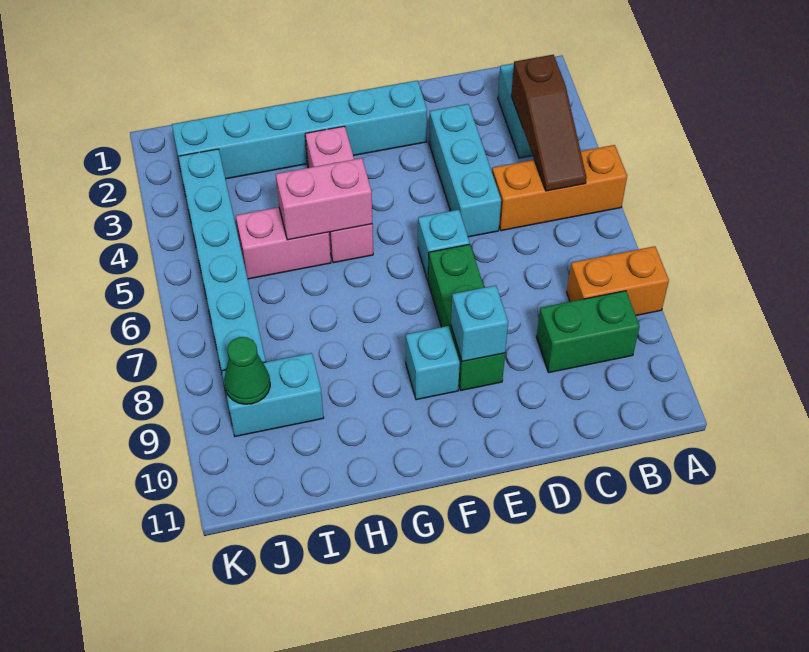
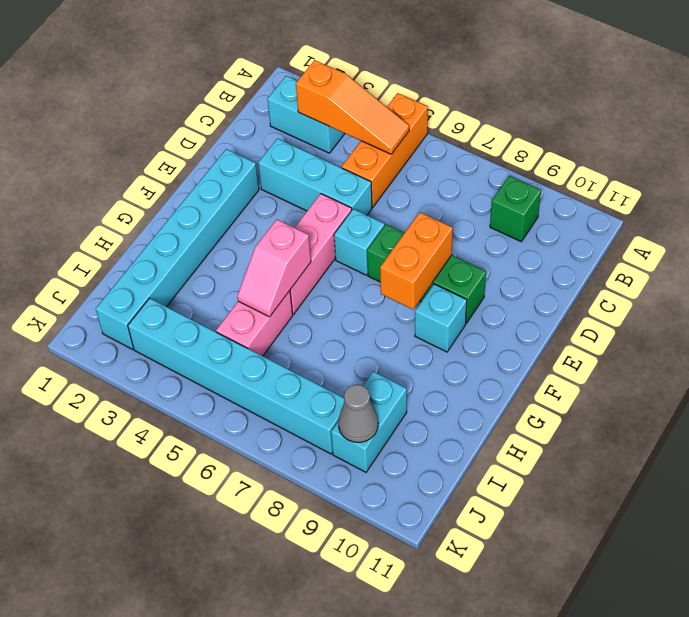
orange 1x2 brick [567,246,669,315] -> orange 1x2 brick moved to [380,212,453,309]
brown 1x3 slope [511,55,587,191] -> orange 1x3 slope [296,60,409,154]
green 1x2 brick [536,291,640,373] -> green 1x1 brick [490,176,541,241]
cyan 1x1 brick [451,285,508,362] -> none
pink 1x3 brick [305,126,373,263] -> pink 1x3 brick turned to [290,194,352,314]
pink 1x2 brick [276,158,372,240] -> pink 1x2 slope [237,220,311,317]
green 1x1 cone [224,337,270,404] -> grey 1x1 cone [338,384,378,442]

